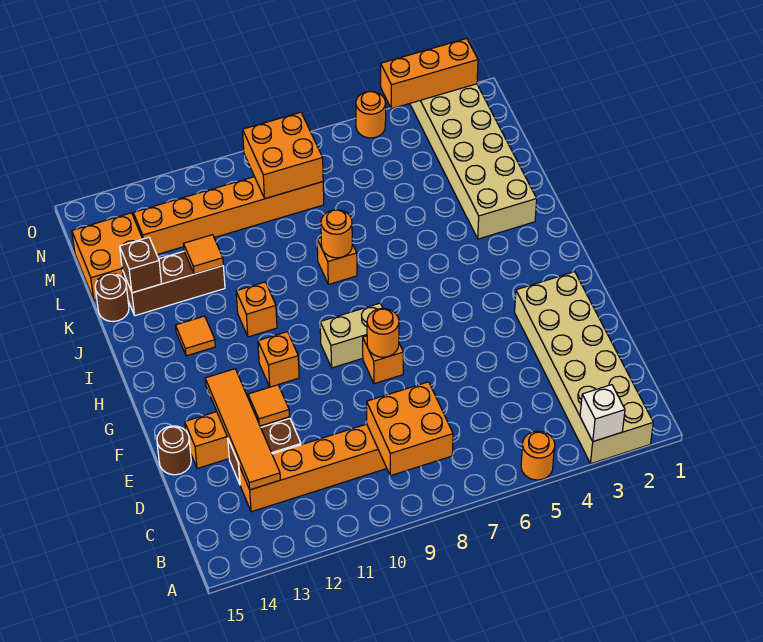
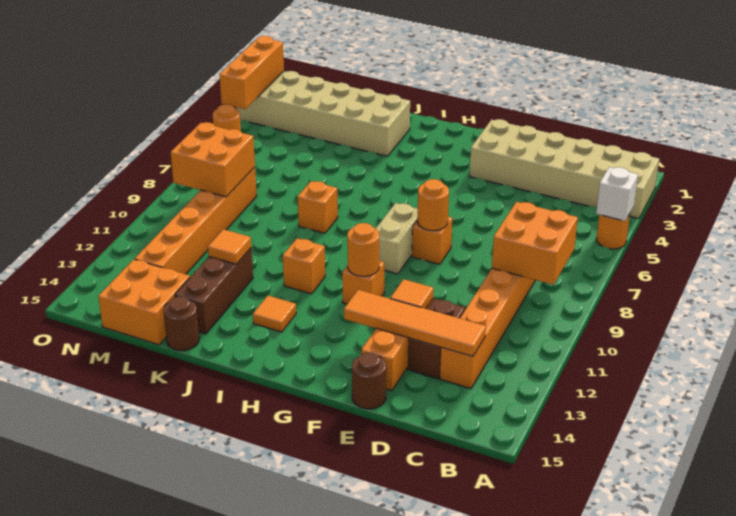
white 1x1 brick [580,385,625,442] -> white 1x1 brick moved to [596,167,638,221]
orange 1x1 round brick [321,210,352,258] -> orange 1x1 round brick moved to [347,223,379,276]
brown 1x1 brick [120,237,162,293] -> none

